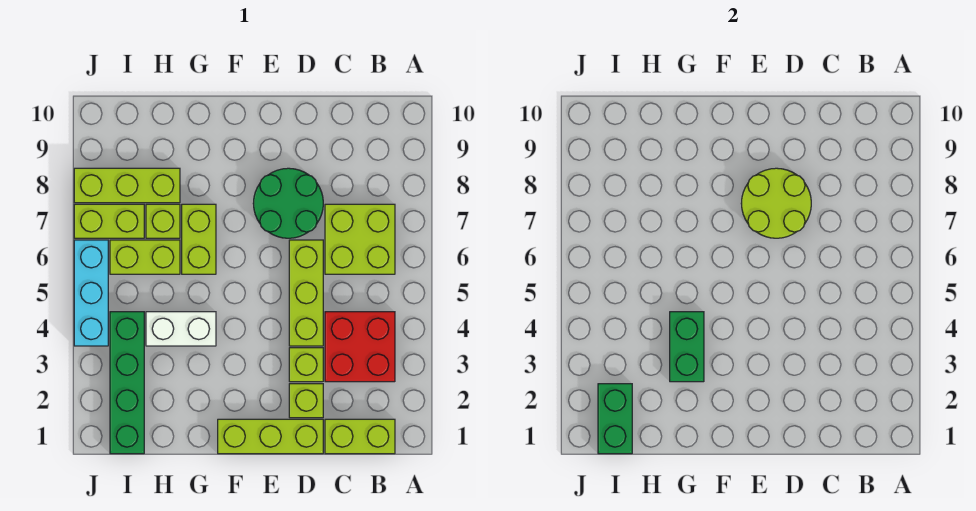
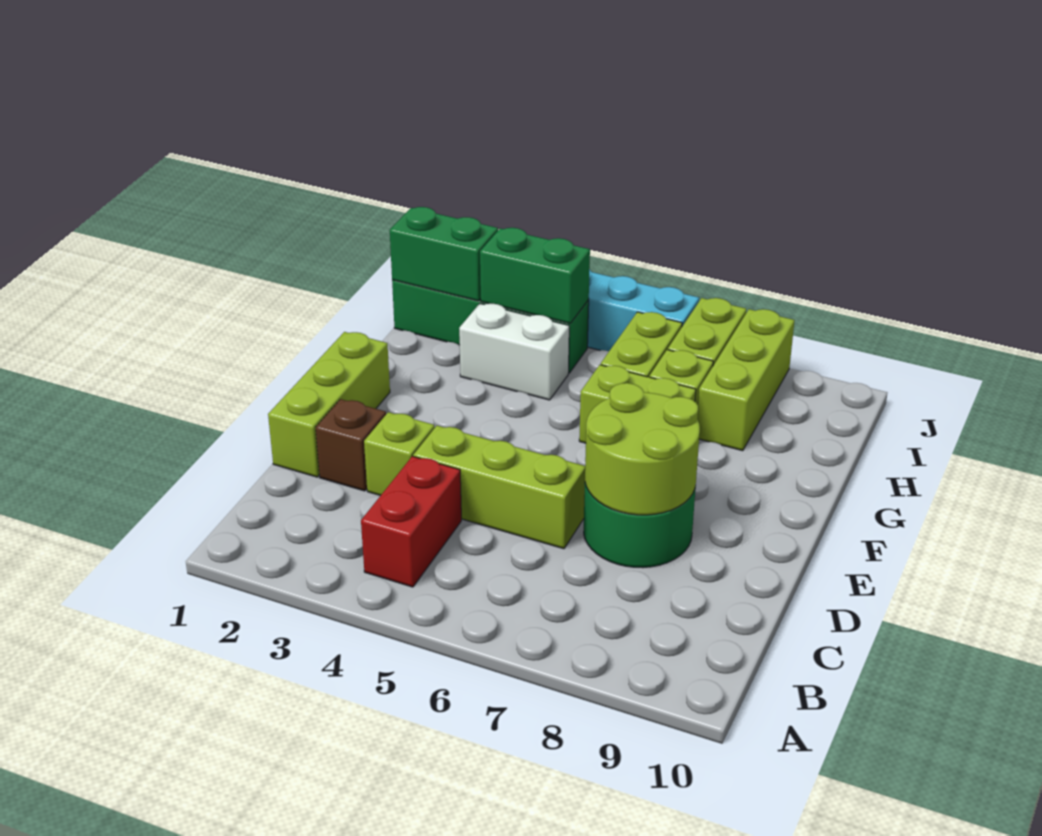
lime 1x2 brick [325,419,395,454] -> none
red 2x2 brick [325,312,395,382] -> red 1x2 brick [361,456,461,587]
lime 2x2 brick [325,204,395,274] -> none
lime 1x1 brick [289,384,323,418] -> brown 1x1 brick [316,399,386,491]
green 1x2 brick [670,312,704,382] -> green 1x2 brick moved to [480,228,590,324]
white 1x2 brick [146,312,216,346] -> white 1x2 brick turned to [459,304,569,400]

